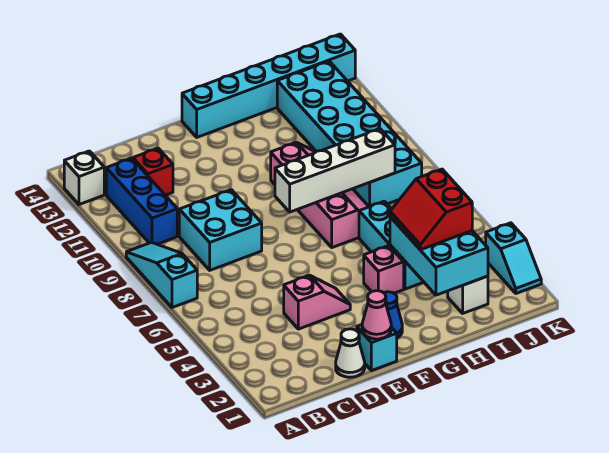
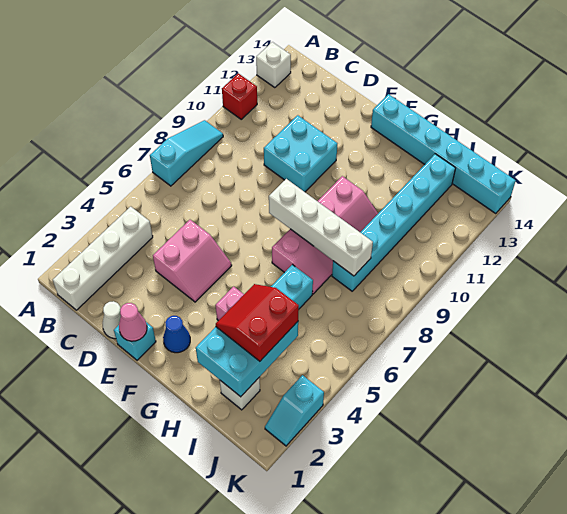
none -> white 1x4 brick [53,207,153,310]
blue 1x3 brick [106,158,177,244] -> none
cyan 2x2 brick [179,190,262,270] -> cyan 2x2 brick moved to [264,115,337,192]
red 1x1 brick [133,148,173,195] -> red 1x1 brick moved to [222,73,257,119]
pink 1x2 slope [284,275,350,329] -> pink 2x2 slope [153,220,232,302]
cyan 2x6 brick [277,61,422,207] -> cyan 1x6 brick [332,154,456,291]

